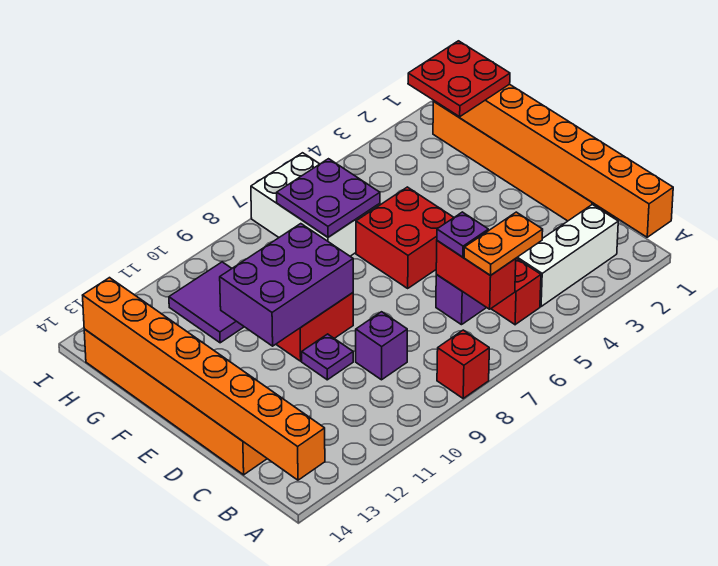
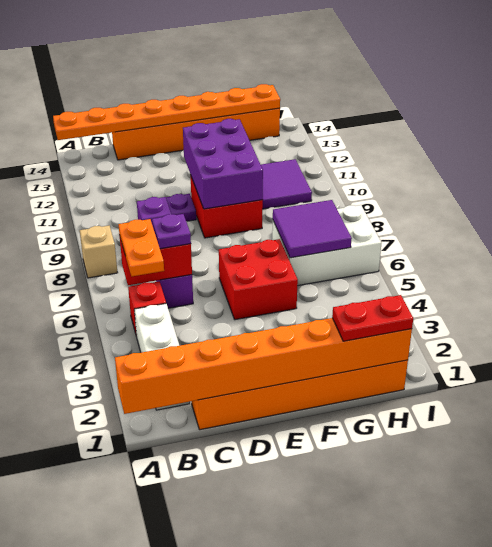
red 1x1 brick [437,330,489,398] -> tan 1x1 brick [80,226,118,278]
orange 1x8 brick [83,278,325,480] -> orange 1x8 plate [53,84,280,140]
red 2x2 plate [408,41,510,117] -> red 1x2 plate [332,295,413,341]
purple 2x2 plate [277,159,380,237] -> purple 2x2 tile [273,200,352,258]

